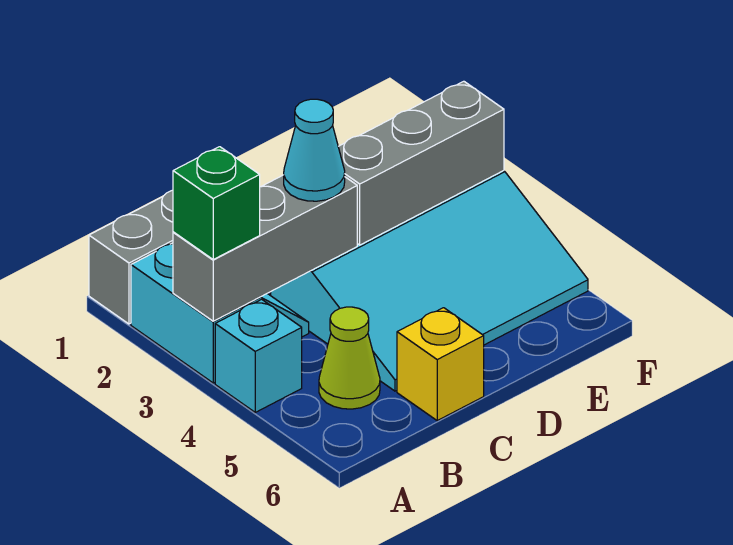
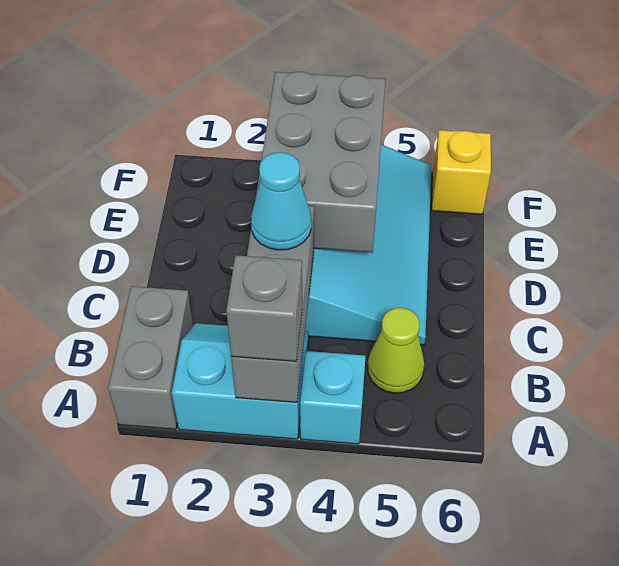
green 1x1 brick [173,147,260,259] -> grey 1x1 brick [226,255,302,361]
yellow 1x1 brick [397,308,484,420] -> yellow 1x1 brick moved to [432,130,491,214]
grey 1x3 brick [338,81,504,245] -> grey 2x3 brick [256,72,385,253]

